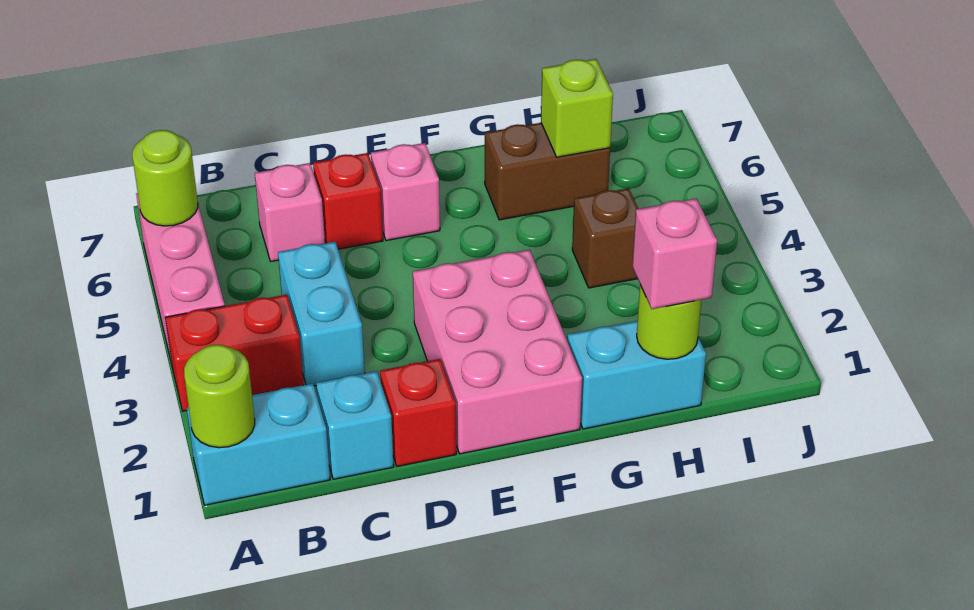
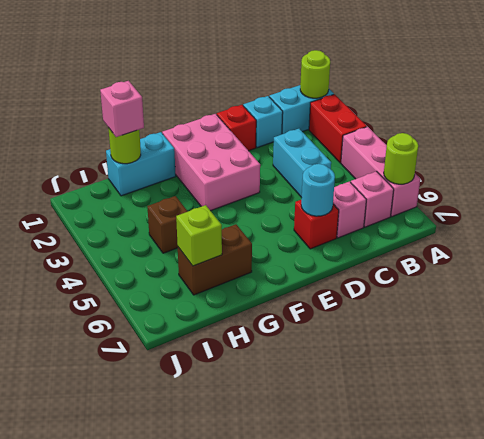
red 1x2 brick [165,295,303,411] -> red 1x2 brick turned to [309,94,367,163]
none -> cyan 1x1 round brick [301,164,335,216]
pink 1x1 brick [371,143,440,241] -> pink 1x1 brick moved to [351,171,394,227]

